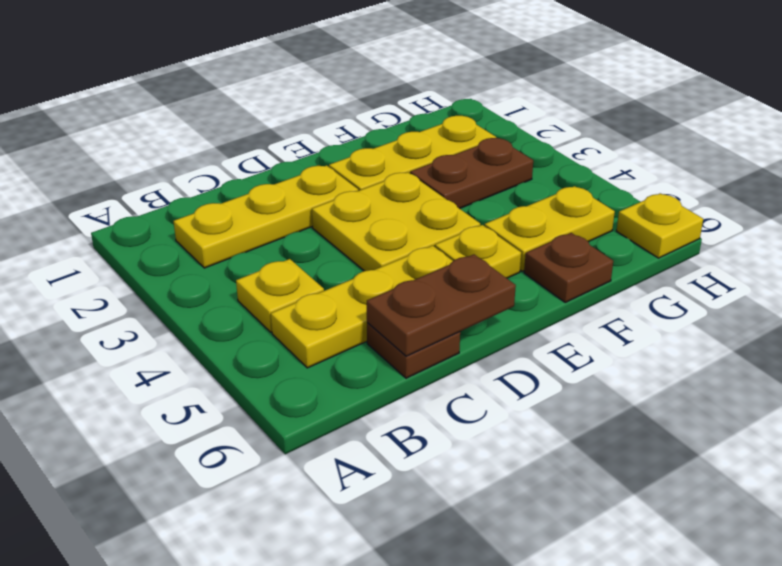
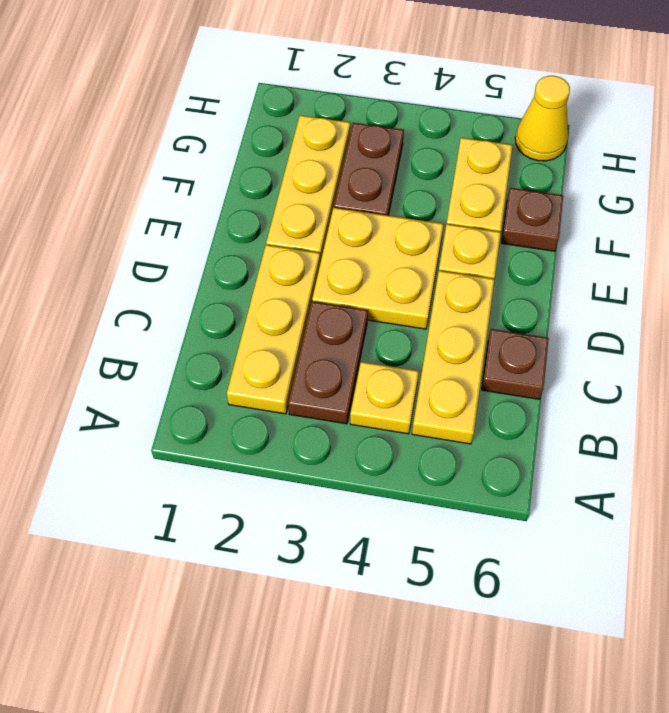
brown 1x2 plate [367,254,516,356] -> brown 1x2 plate moved to [288,302,368,424]
yellow 1x1 plate [617,193,703,258] -> yellow 1x1 cone [515,76,570,161]

